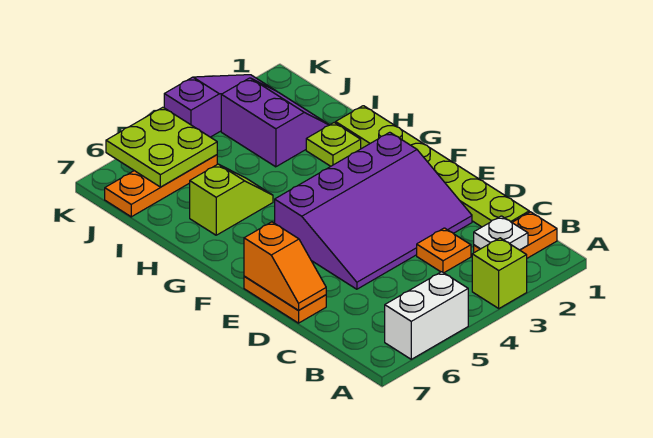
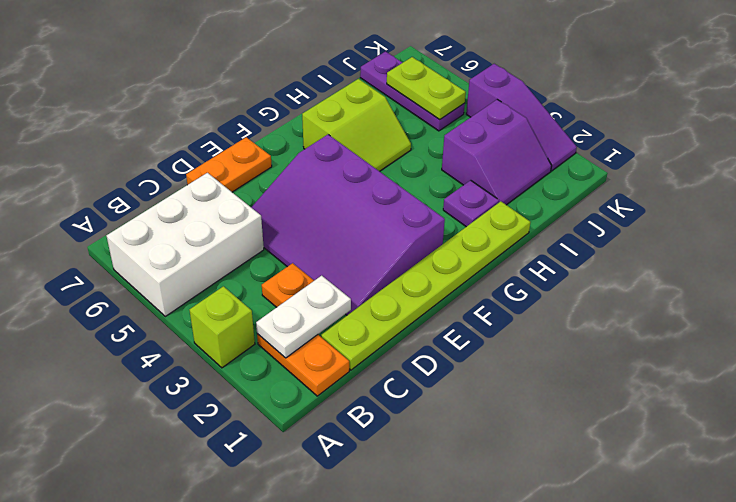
white 1x2 brick [385,272,468,359] -> white 2x3 brick [106,173,264,316]
white 1x1 plate [474,216,528,250] -> white 1x2 plate [256,276,351,358]
orange 1x2 slope [244,222,326,311] -> none
lime 1x1 plate [306,123,361,166] -> purple 1x1 plate [443,180,499,227]
lime 1x2 slope [190,164,273,235] -> lime 2x2 slope [302,79,411,171]
orange 1x3 plate [105,155,217,217] -> purple 1x3 plate [360,52,465,131]
lime 2x2 plate [106,107,217,187] -> lime 1x2 plate [387,57,466,120]

